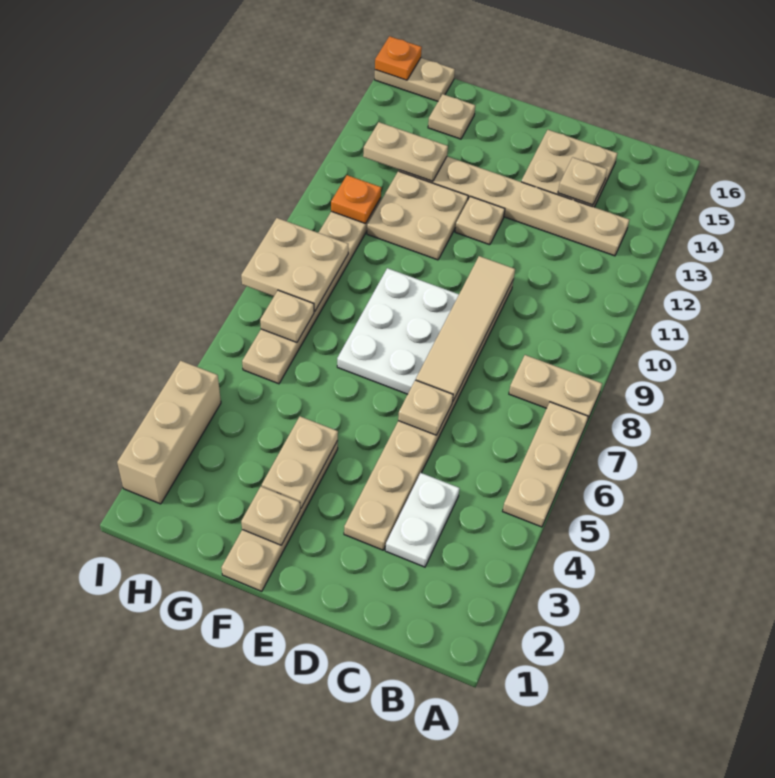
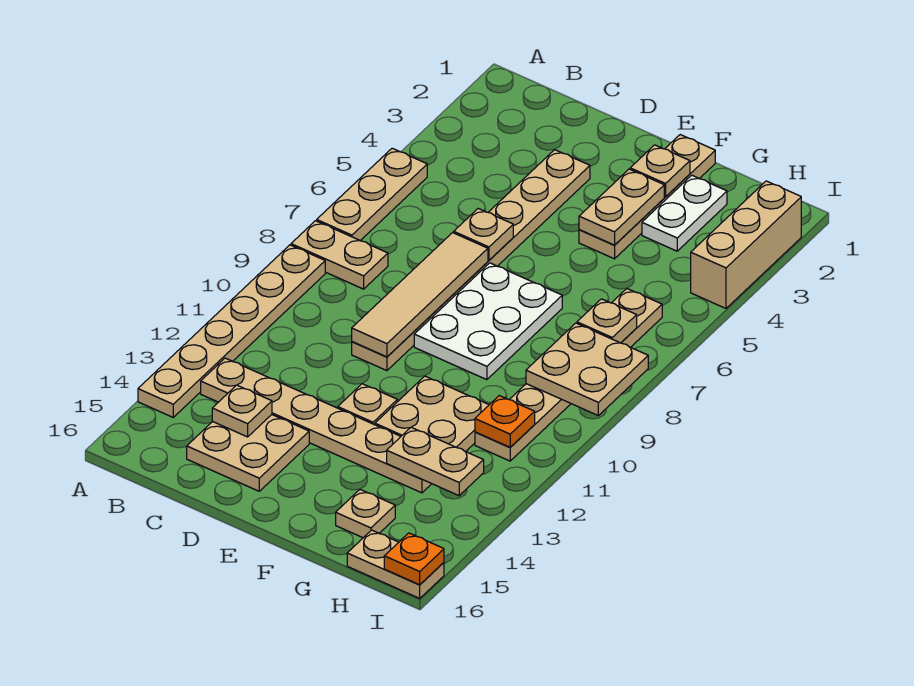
none -> tan 1x6 plate [138,245,325,417]
white 1x2 plate [385,473,460,567] -> white 1x2 plate moved to [642,175,727,251]

